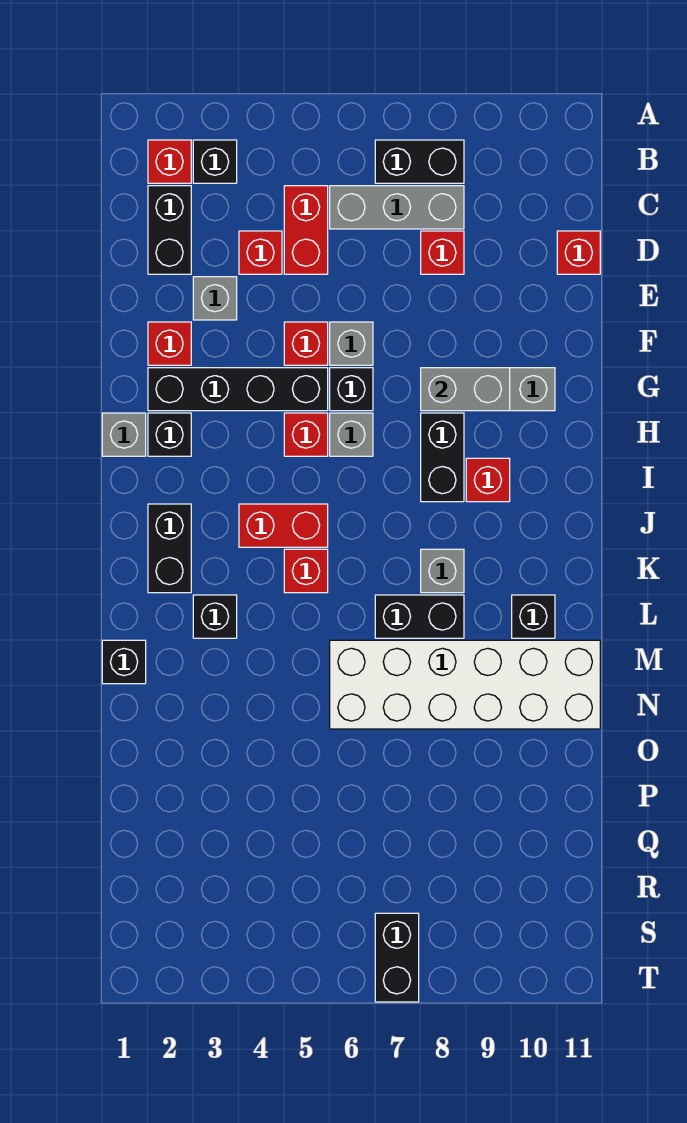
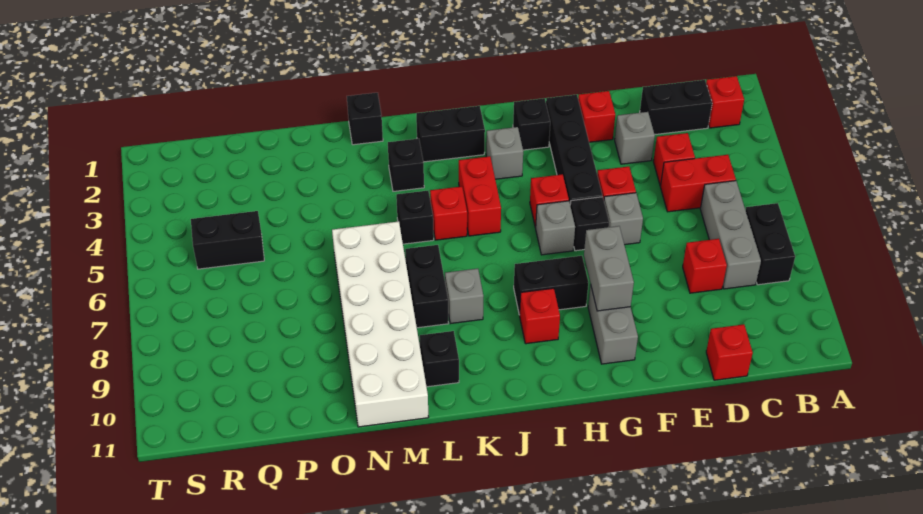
black 1x1 brick [193,140,237,183] -> black 1x1 brick moved to [396,191,434,244]
grey 1x1 brick [102,413,146,456] -> grey 1x1 brick moved to [486,127,523,179]
black 1x2 brick [375,913,419,1002] -> black 1x2 brick moved to [191,211,264,269]

